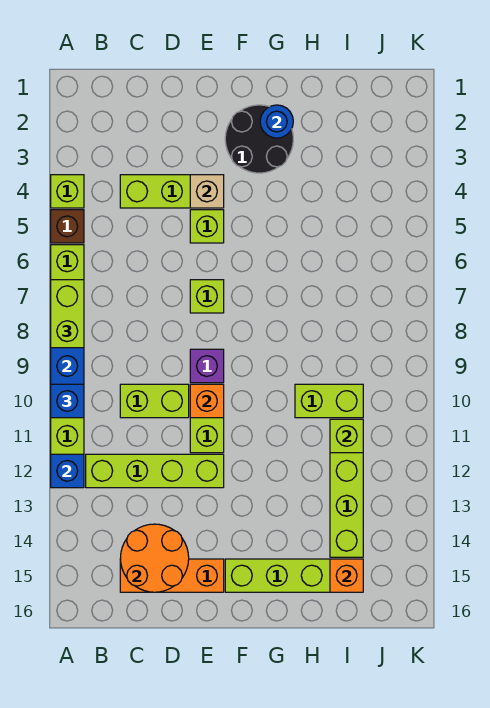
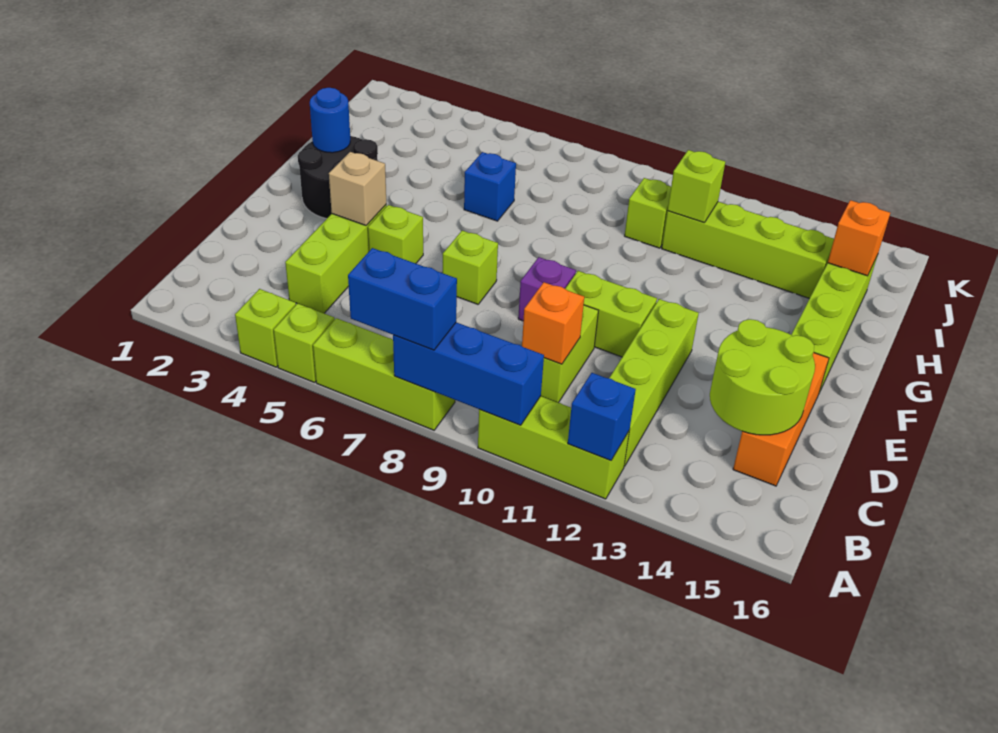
brown 1x1 brick [51,210,84,243] -> lime 1x1 brick [274,303,335,383]
lime 1x2 brick [51,280,84,348] -> blue 1x2 brick [348,248,457,350]
blue 1x1 brick [51,384,84,418] -> blue 1x1 brick moved to [464,152,516,221]
orange 2x2 round brick [120,524,189,592] -> lime 2x2 round brick [710,319,815,435]
orange 1x1 brick [190,384,224,418] -> orange 1x1 brick moved to [522,282,584,364]
lime 1x2 brick [295,384,363,418] -> lime 1x1 brick [625,178,671,248]

